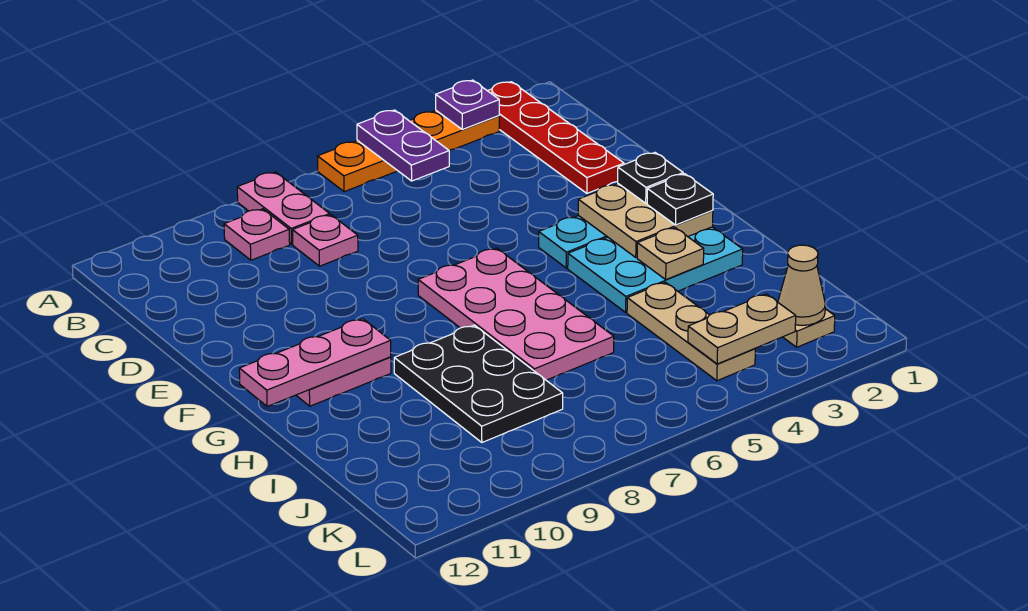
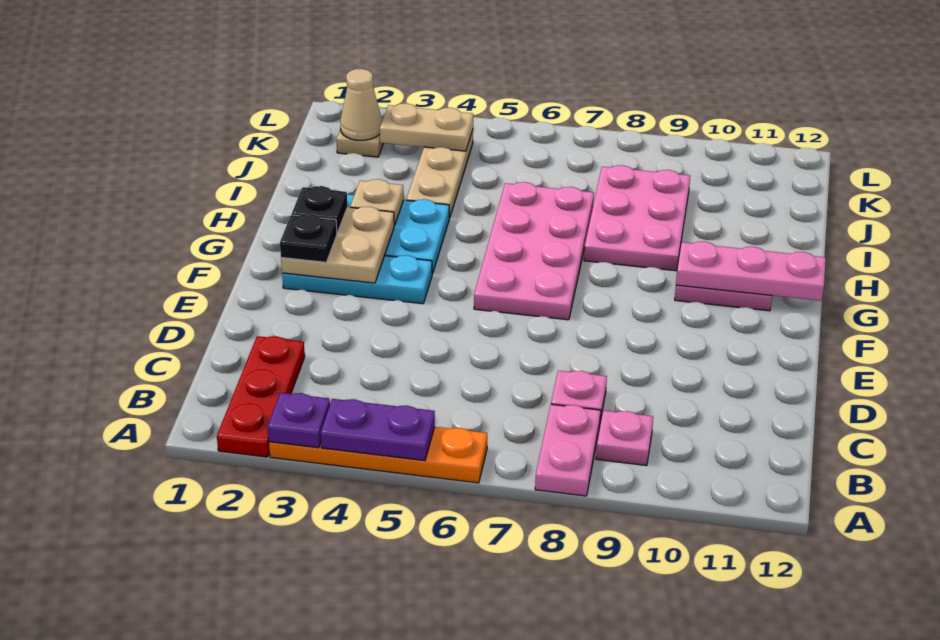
red 1x4 plate [488,82,624,193] -> red 1x3 plate [217,336,305,457]
purple 1x2 plate [357,110,449,181] -> purple 1x2 plate turned to [321,399,435,461]
black 2x3 plate [394,325,563,442] -> pink 2x3 plate [584,165,690,271]

